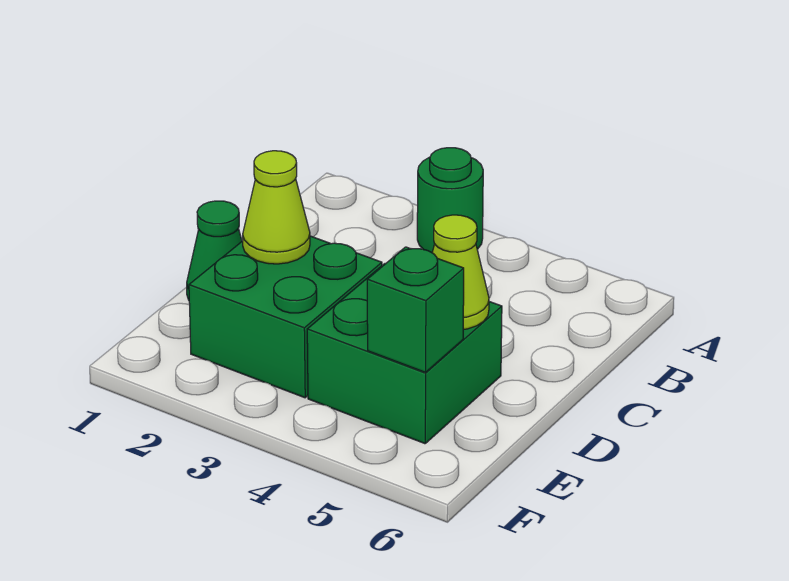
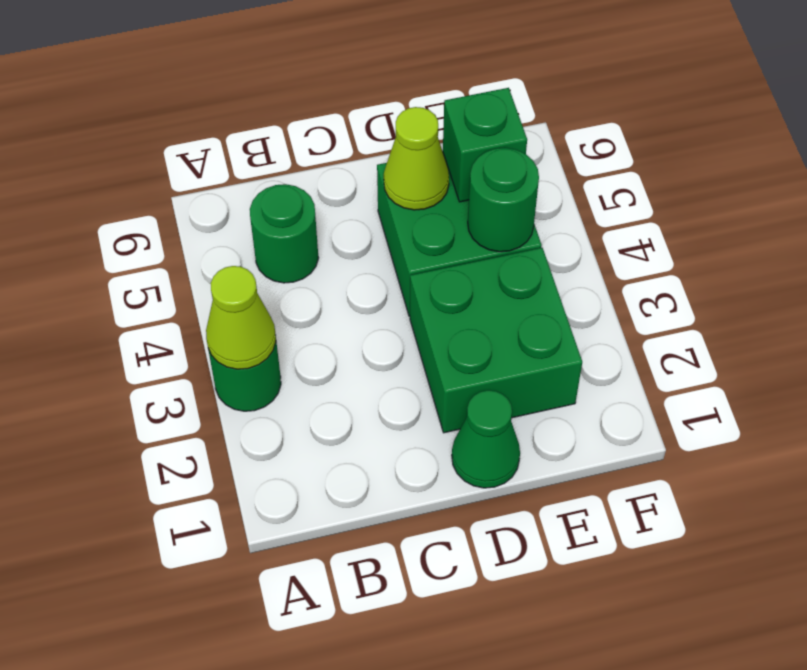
none -> green 1x1 round brick [250,184,318,283]
lime 1x1 cone [243,151,310,264] -> lime 1x1 cone moved to [206,266,276,369]
none -> green 1x1 round brick [468,148,539,252]

